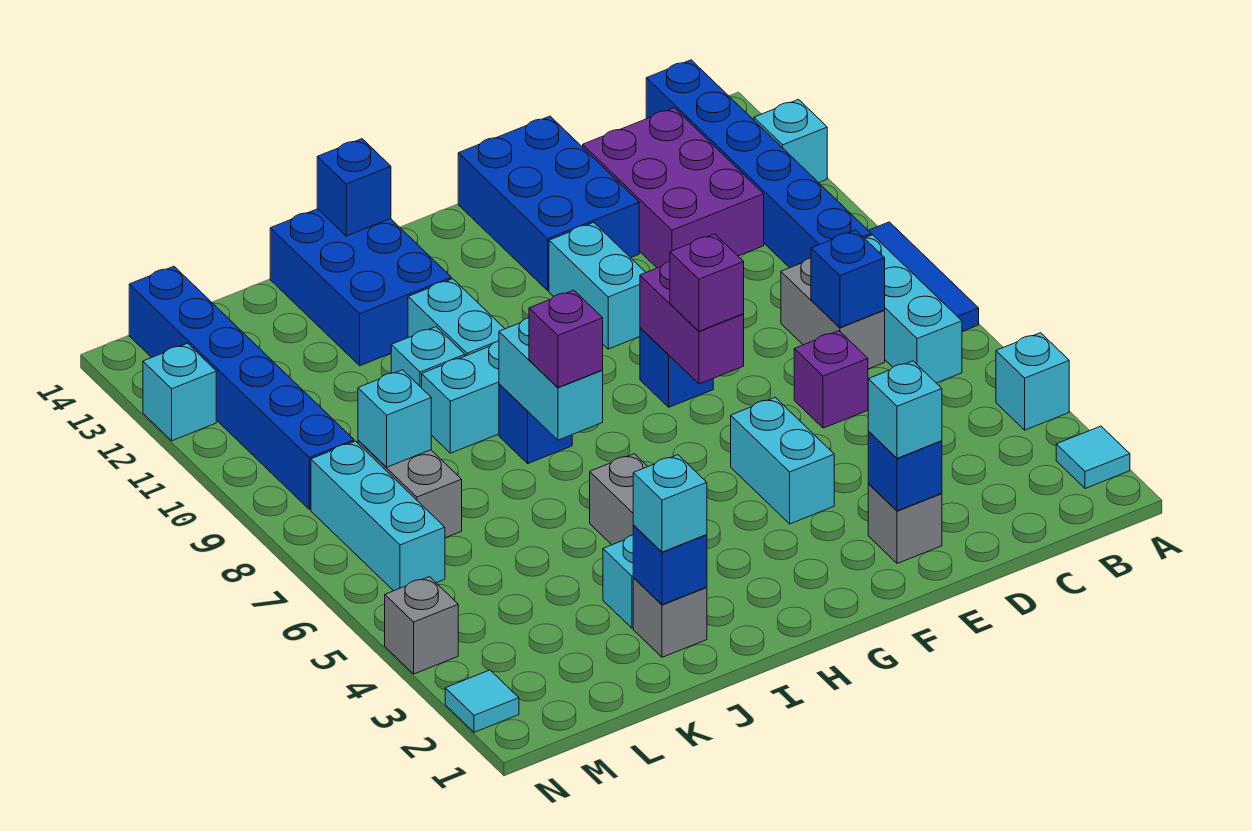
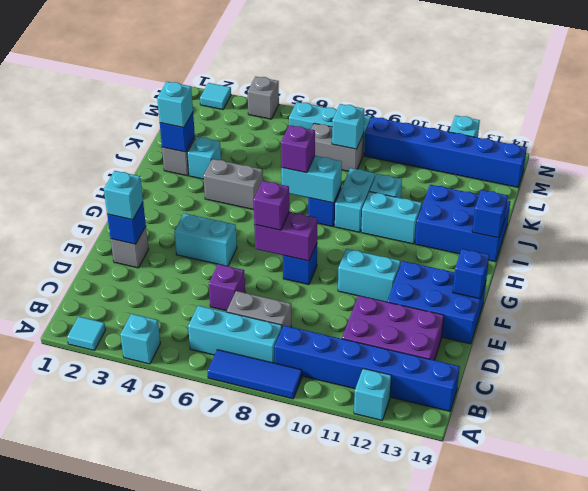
blue 1x1 brick [811,230,885,328] -> blue 1x1 brick moved to [453,249,489,299]

